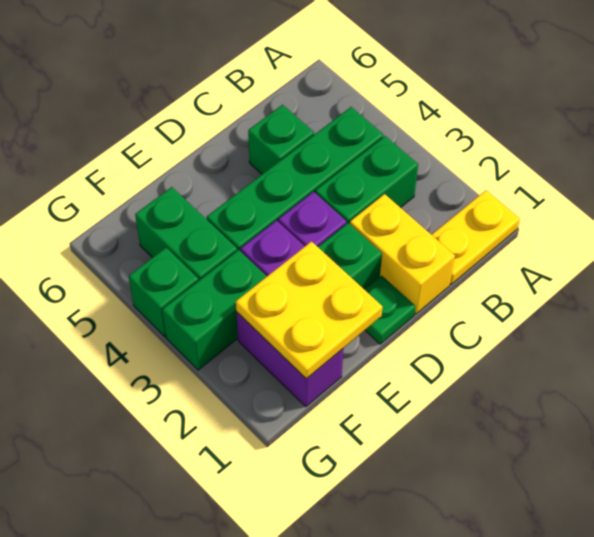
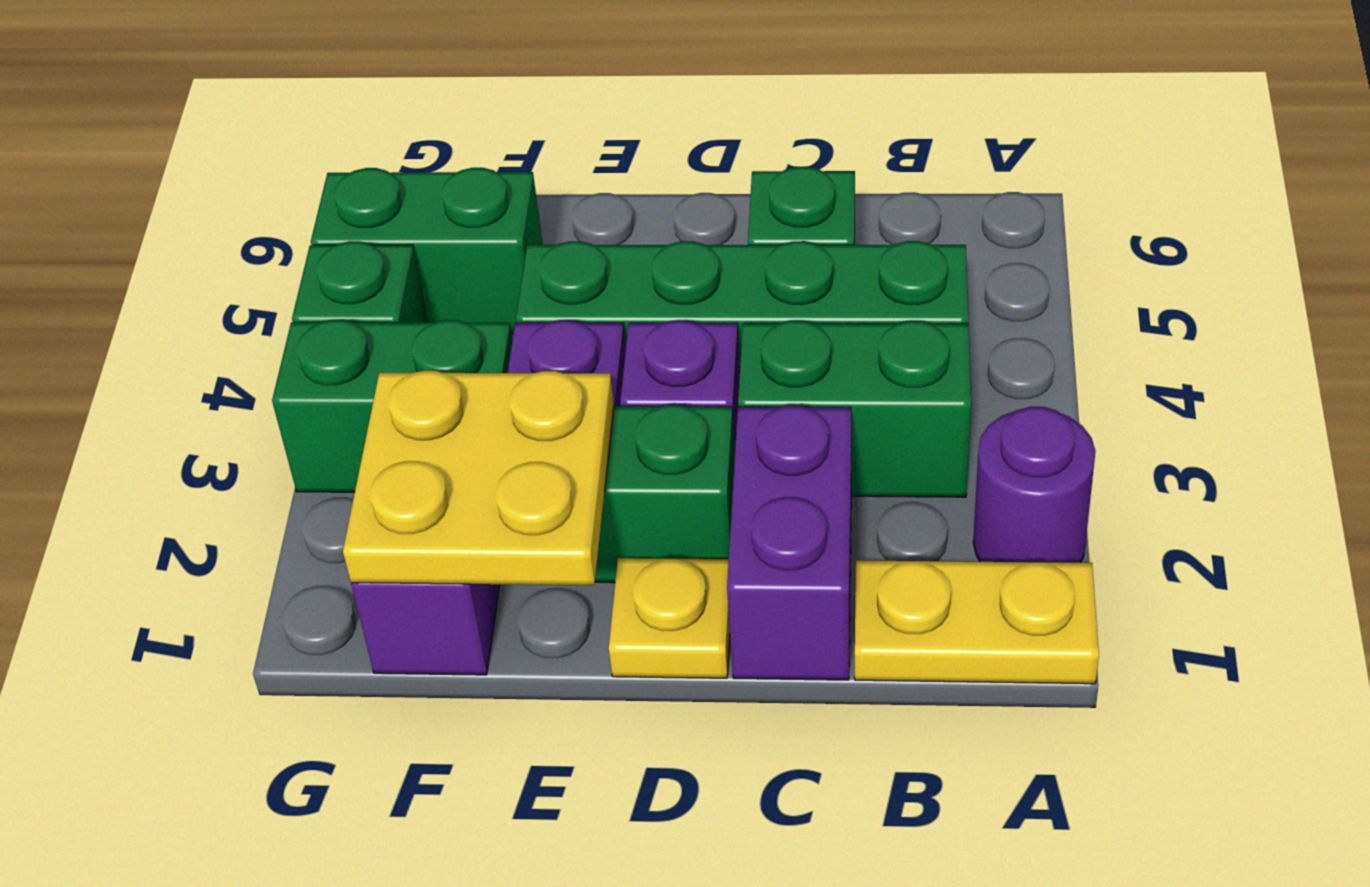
none -> purple 1x1 round brick [973,407,1096,563]
yellow 1x2 brick [350,194,455,314] -> purple 1x2 brick [727,406,852,680]
green 1x1 plate [365,276,416,344] -> yellow 1x1 plate [609,558,730,678]
green 1x2 brick [135,187,237,281] -> green 1x2 brick turned to [311,168,543,334]

